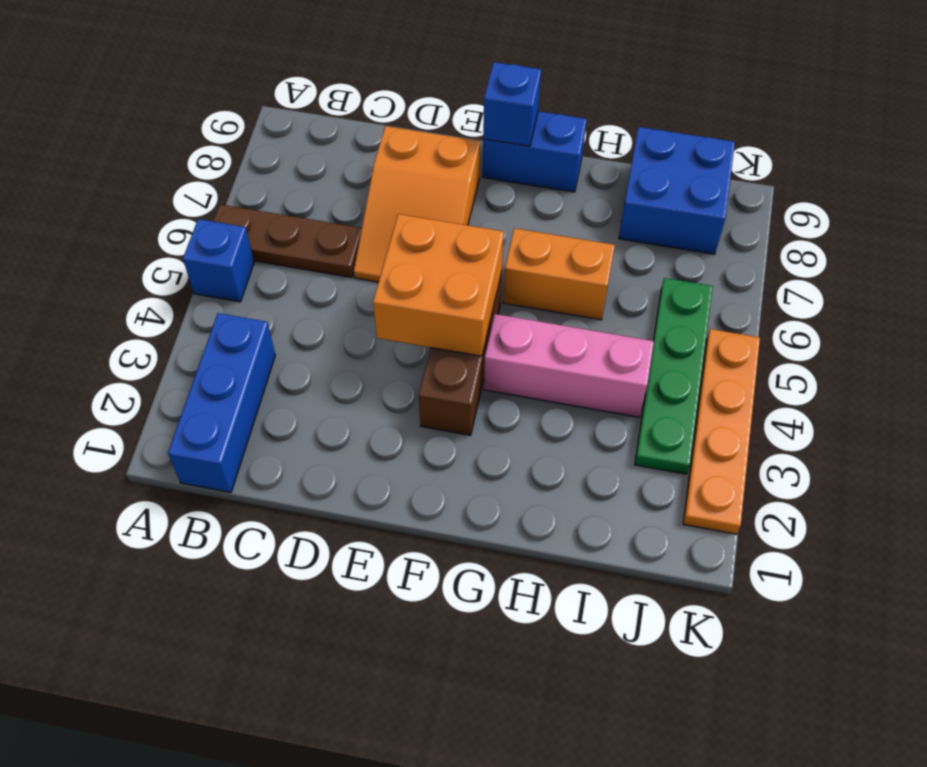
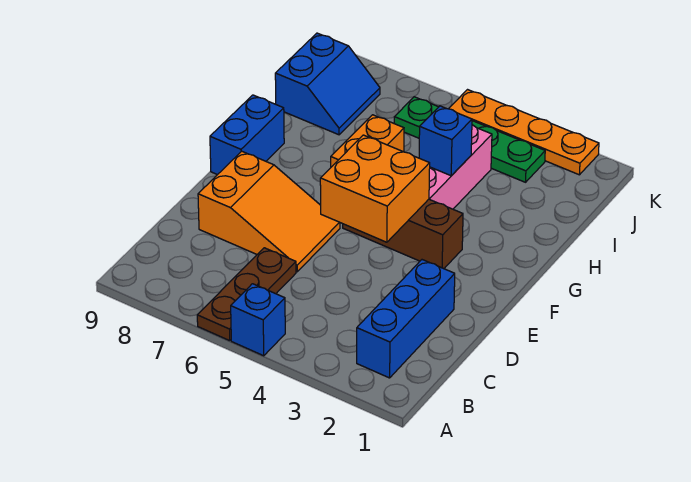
blue 1x3 brick [168,313,275,493] -> blue 1x3 brick turned to [357,260,455,378]
blue 1x1 brick [483,62,541,146] -> blue 1x1 brick moved to [419,106,472,176]
blue 2x2 brick [619,127,735,254] -> blue 2x2 slope [275,33,380,135]

